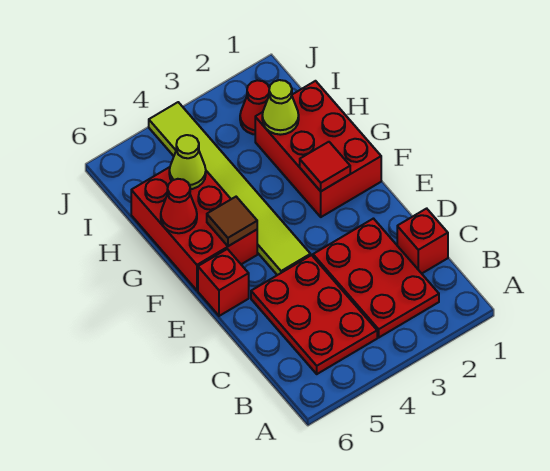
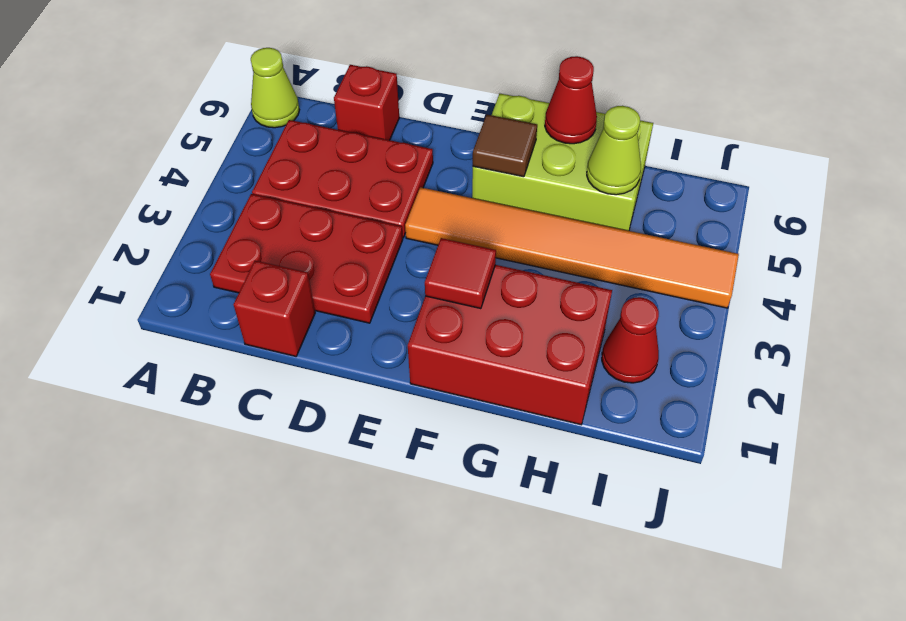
lime 1x6 tile [149,102,311,275] -> orange 1x6 tile [405,187,739,308]
red 1x1 brick [198,249,249,316] -> red 1x1 brick moved to [334,65,399,140]
red 2x3 brick [131,167,257,290] -> lime 2x3 brick [472,94,653,231]
lime 1x1 cone [262,80,299,135] -> lime 1x1 cone moved to [251,48,299,128]

